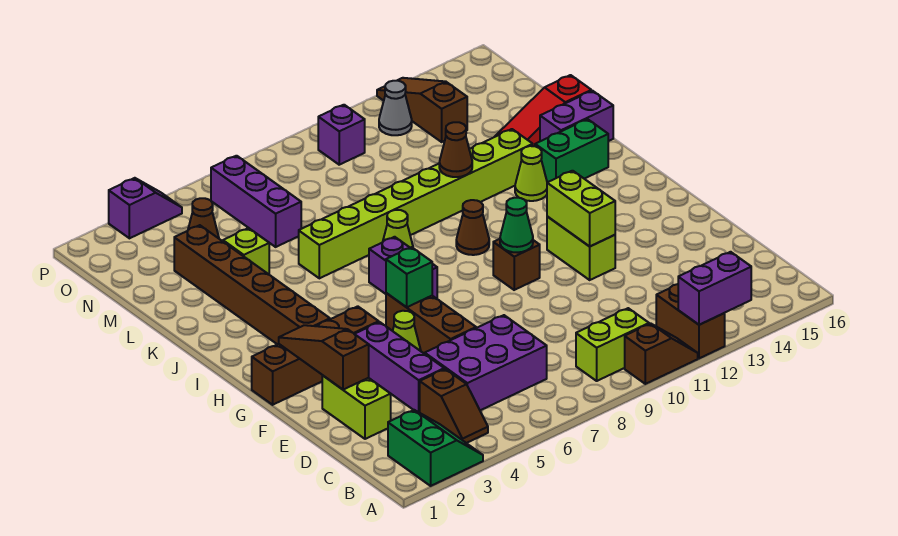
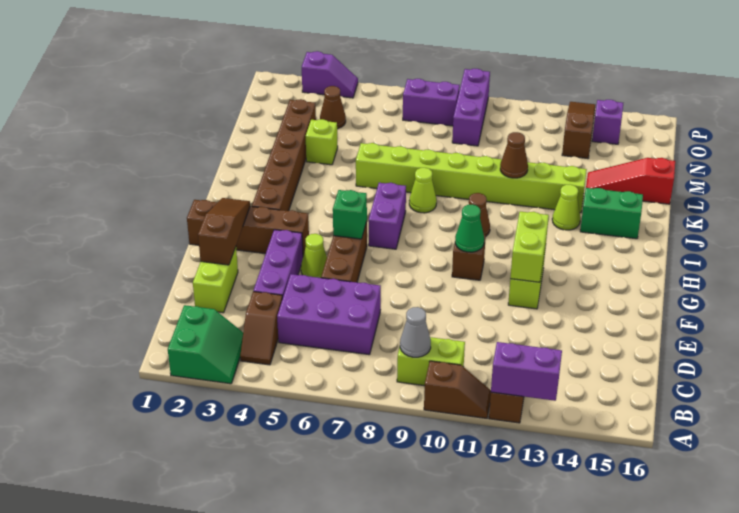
purple 1x2 brick [540,91,613,141] -> purple 1x2 brick moved to [403,79,460,126]
purple 1x3 brick [211,156,301,247] -> purple 1x3 brick moved to [452,69,490,146]
purple 1x1 brick [318,105,365,165] -> purple 1x1 brick moved to [592,100,623,144]
grey 1x1 cone [379,81,412,135] -> grey 1x1 cone moved to [400,307,431,357]

